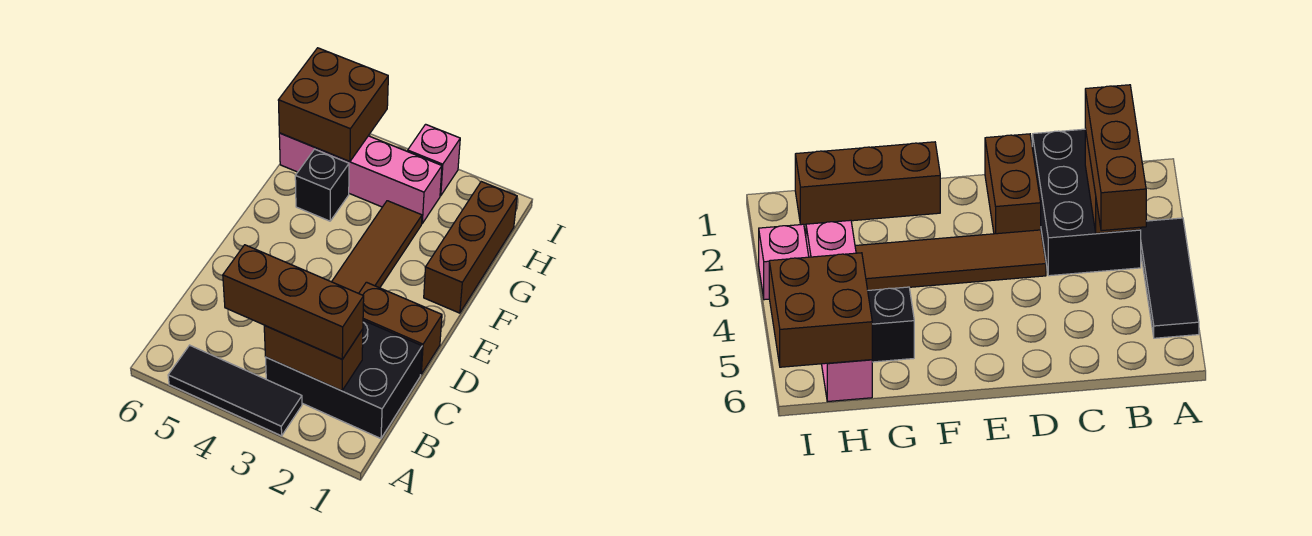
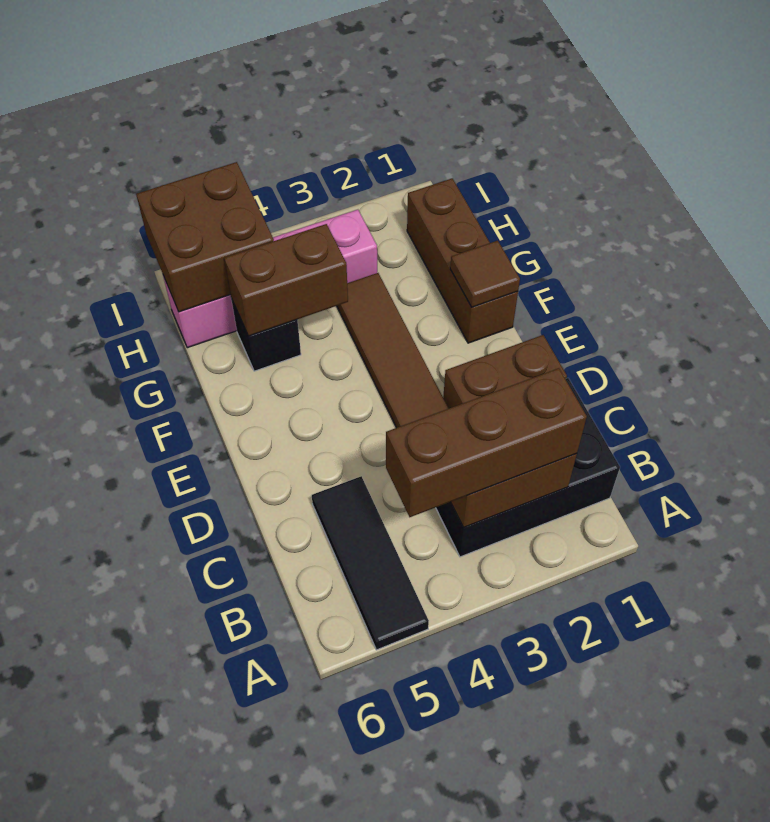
black 1x3 tile [168,345,302,436] -> black 1x3 tile turned to [312,476,429,650]
none -> brown 1x1 tile [450,241,520,307]
none -> brown 1x2 brick [224,224,348,336]
pink 1x1 brick [408,124,460,196] -> none

